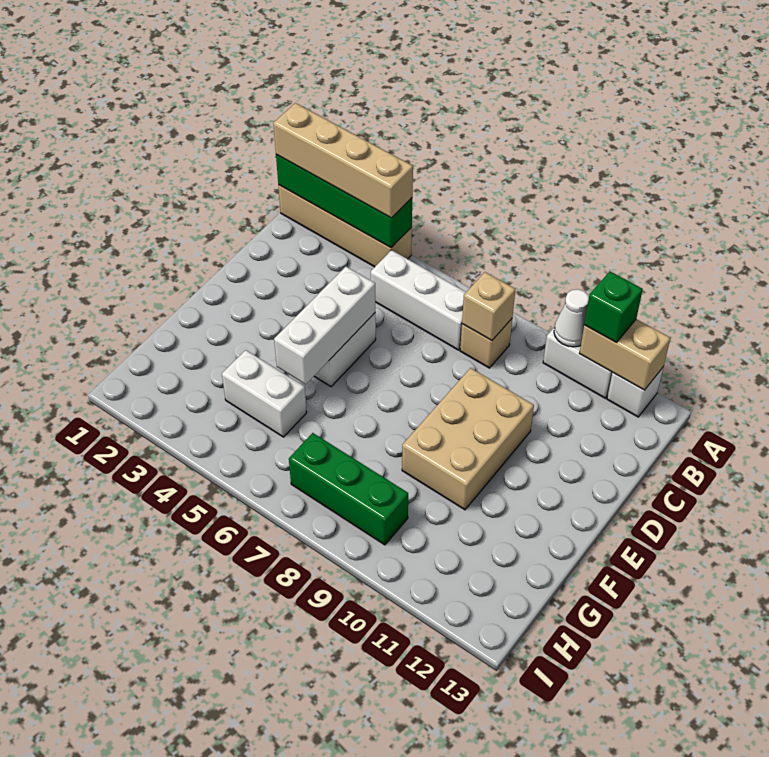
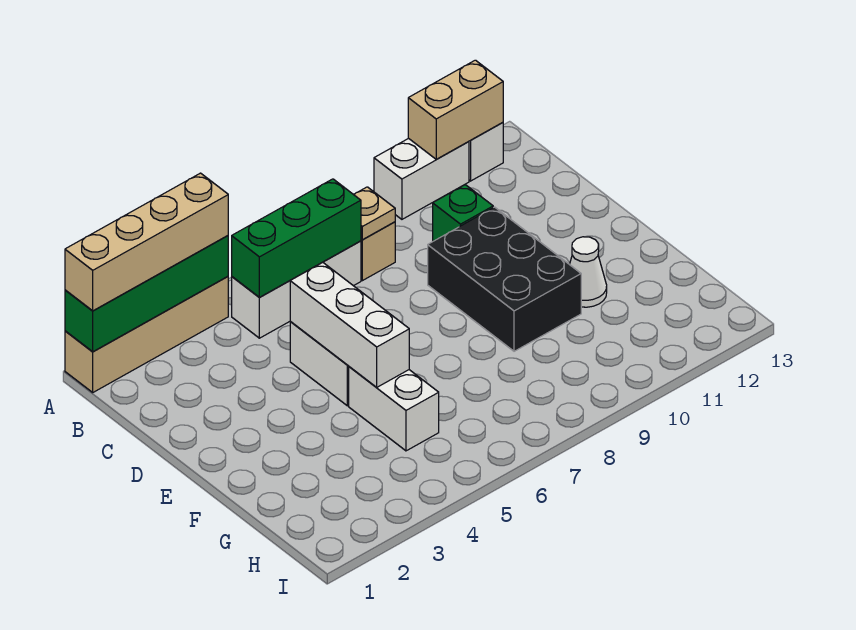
white 1x1 cone [554,289,589,347] -> white 1x1 cone moved to [569,237,607,307]
green 1x1 brick [584,271,643,342] -> green 1x1 brick moved to [433,185,493,241]
tan 1x1 brick [462,272,515,341] -> tan 1x1 plate [354,187,395,240]
tan 2x3 brick [402,368,534,510] -> black 2x3 brick [428,207,581,351]
white 1x2 brick [222,350,307,437] -> white 1x2 brick turned to [349,367,439,451]
green 1x3 brick [289,433,408,545] -> green 1x3 brick moved to [232,179,361,297]

